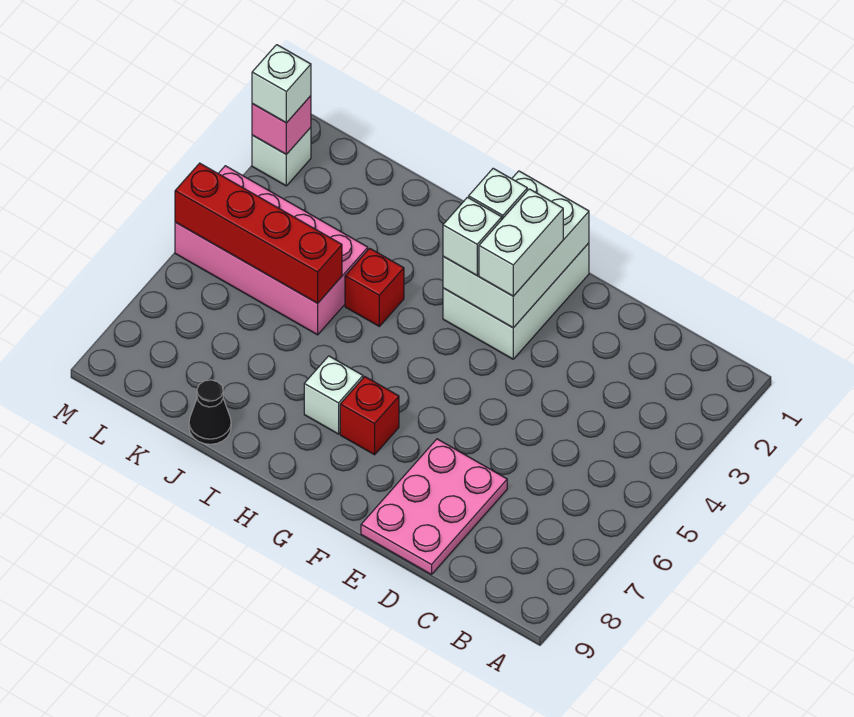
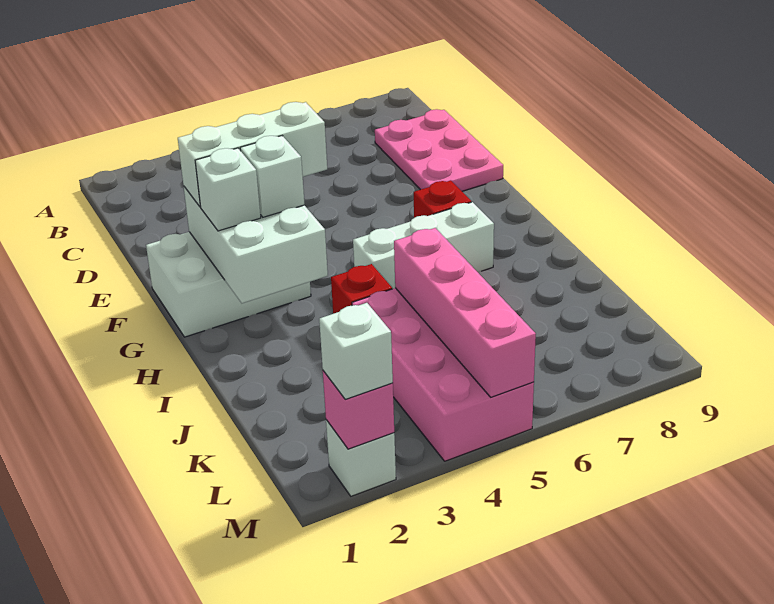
pink 2x3 plate [361,439,507,575] -> pink 2x3 plate turned to [375,109,503,191]
white 2x3 brick [443,171,589,328] -> white 2x3 brick turned to [184,187,328,303]
white 1x2 brick [479,189,563,296] -> white 1x3 brick [178,102,327,207]
white 1x1 brick [304,356,363,434] -> white 1x3 brick [353,202,494,289]
red 1x4 brick [175,163,342,303] -> pink 1x4 brick [394,228,536,397]
black 1x1 cone [189,380,231,444] -> none

